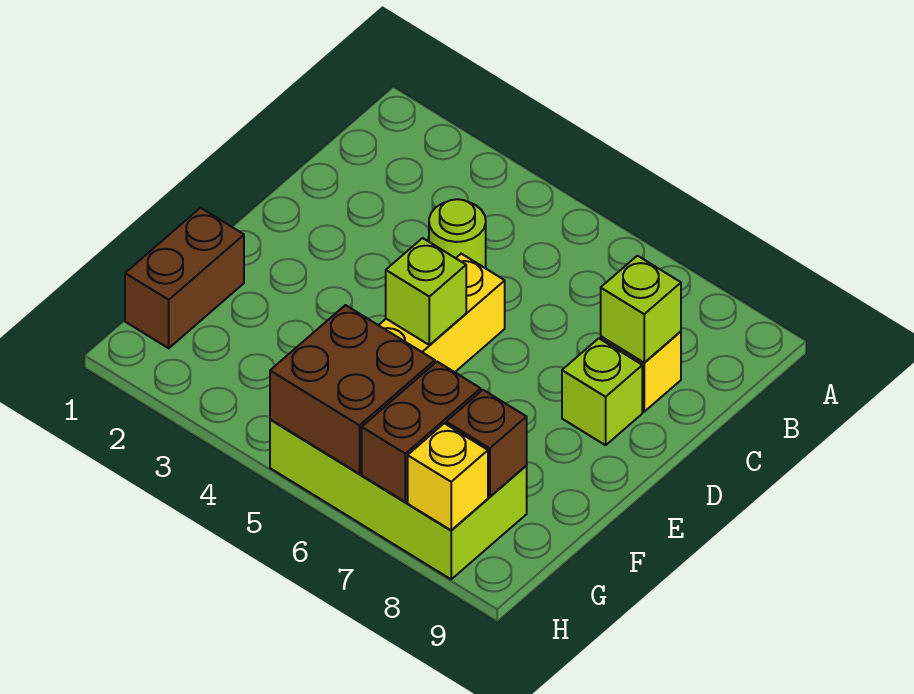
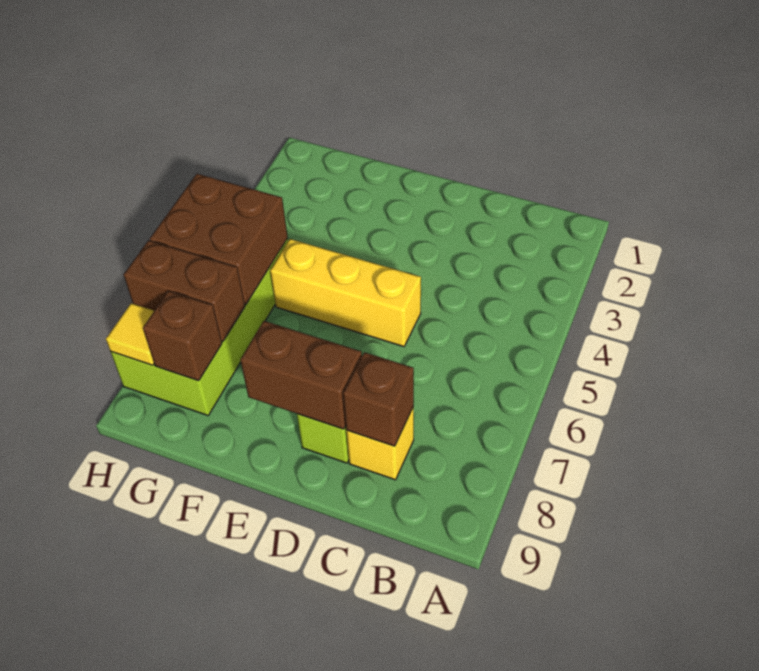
lime 1x1 round brick [429,199,486,268] -> none
lime 1x1 brick [601,256,681,363] -> brown 1x1 brick [343,352,414,446]
lime 1x1 brick [386,238,466,345] -> none
brown 1x2 brick [125,208,244,348] -> brown 1x2 brick moved to [240,321,362,429]
yellow 1x1 brick [408,423,488,530] -> yellow 1x1 tile [106,303,154,365]

